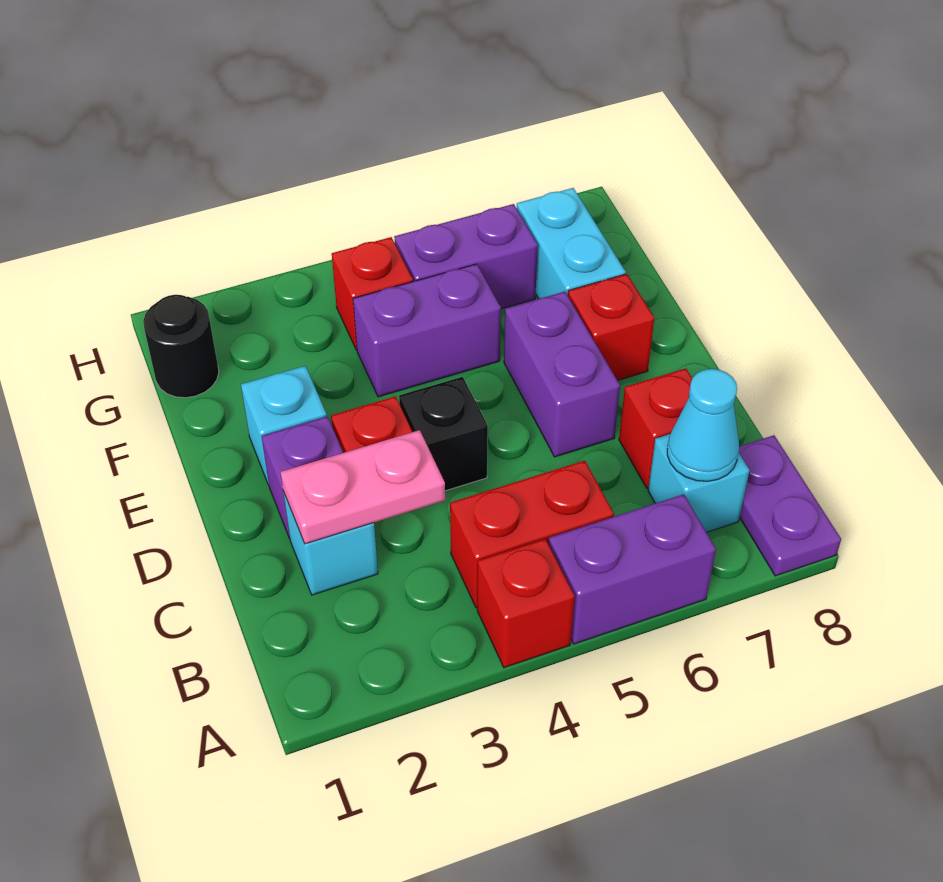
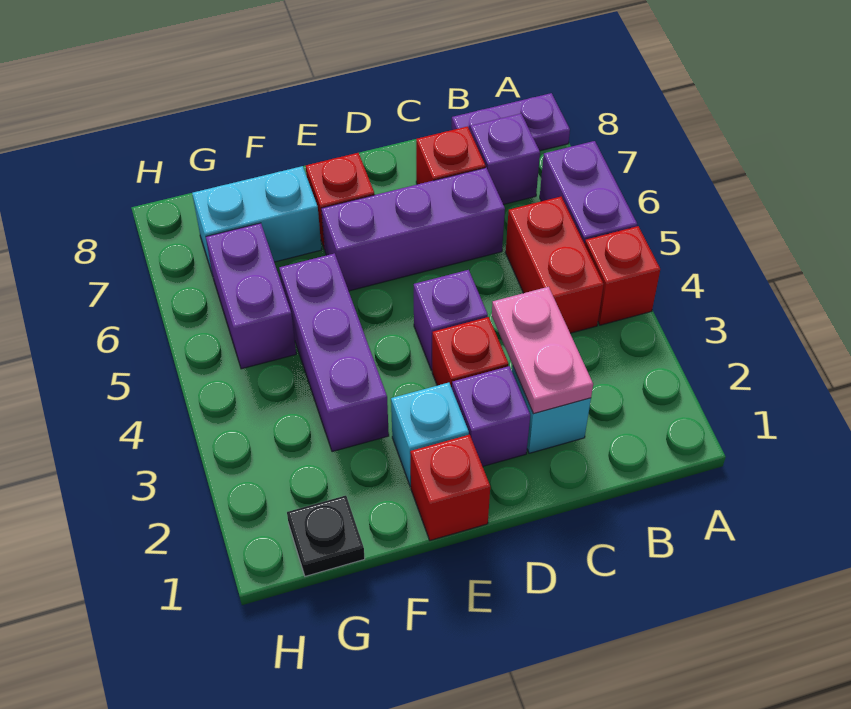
cyan 1x1 brick [648,434,750,532] -> purple 1x1 brick [470,114,540,205]
cyan 1x1 cone [667,369,739,481] -> none
black 1x1 brick [399,377,488,491] -> purple 1x1 brick [414,270,488,370]
purple 1x2 brick [504,292,620,457] -> purple 1x3 brick [321,168,505,291]
purple 1x2 brick [353,264,501,397] -> purple 1x3 brick [279,253,389,452]
black 1x1 round brick [143,295,219,398] -> black 1x1 plate [287,496,365,576]
red 1x1 brick [332,237,413,350] -> red 1x1 brick moved to [410,435,490,540]

